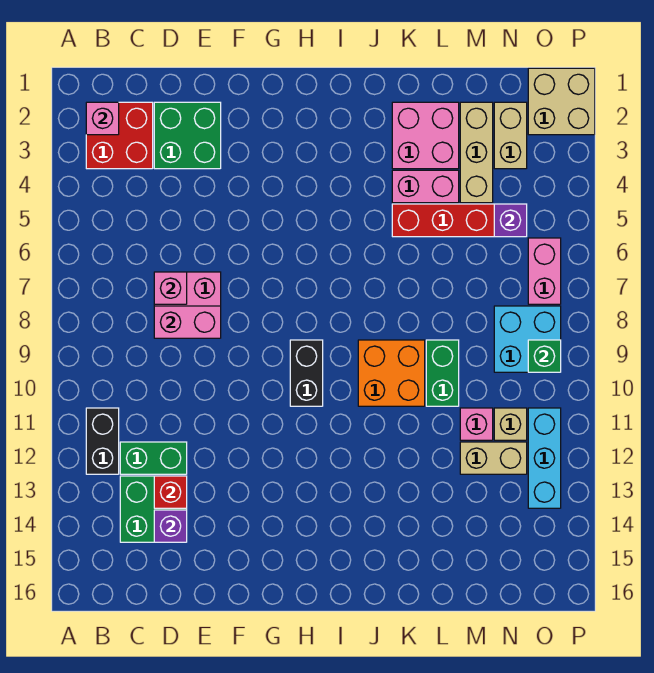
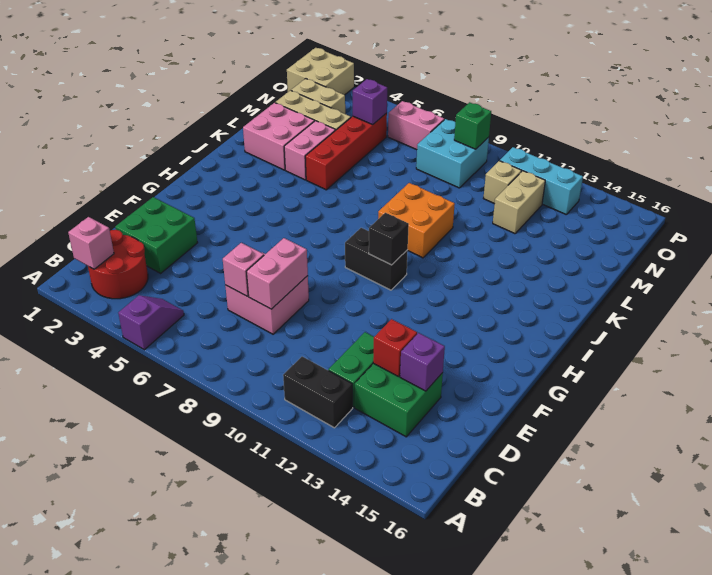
none -> purple 1x2 slope [118,295,184,350]
red 2x2 brick [86,102,153,169] -> red 2x2 round brick [88,230,148,299]
none -> black 1x1 brick [369,213,409,265]
green 1x2 brick [426,340,459,406] -> none
pink 1x1 brick [460,408,493,440] -> none

